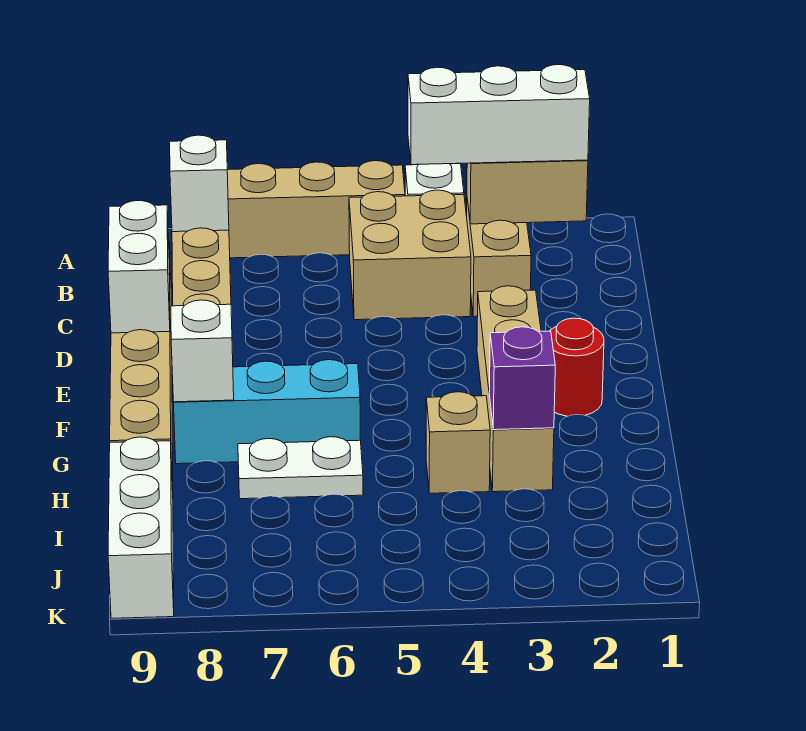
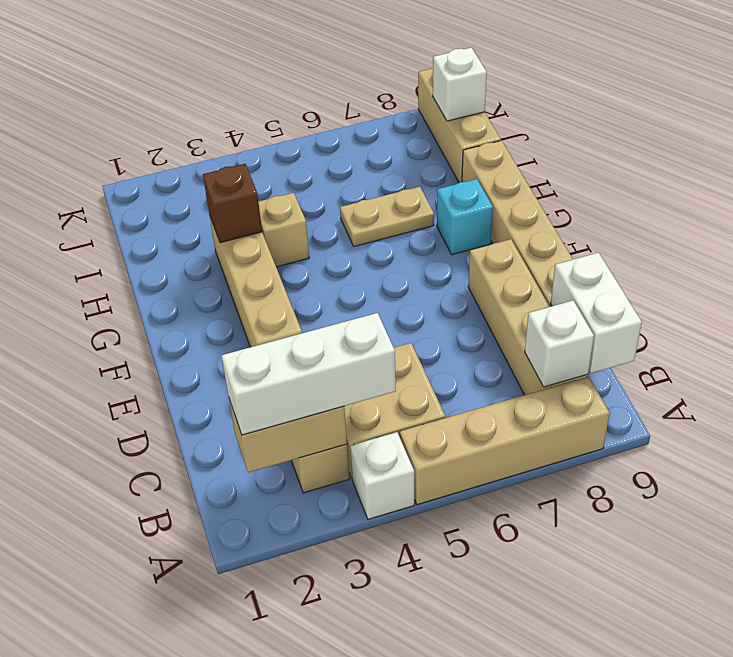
white 1x2 brick [108,201,170,333] -> white 1x2 brick moved to [551,253,642,373]
red 1x1 round brick [550,318,604,416] -> none
cyan 1x3 brick [173,360,360,464] -> cyan 1x1 brick [437,179,493,255]
white 1x1 brick [171,300,234,402] -> white 1x1 brick moved to [433,48,487,121]
purple 1x1 brick [489,327,555,430] -> brown 1x1 brick [203,164,262,243]
white 1x2 plate [238,437,363,499] -> tan 1x2 plate [340,187,434,246]
white 1x3 brick [108,437,174,618] -> tan 1x3 brick [418,68,501,183]

